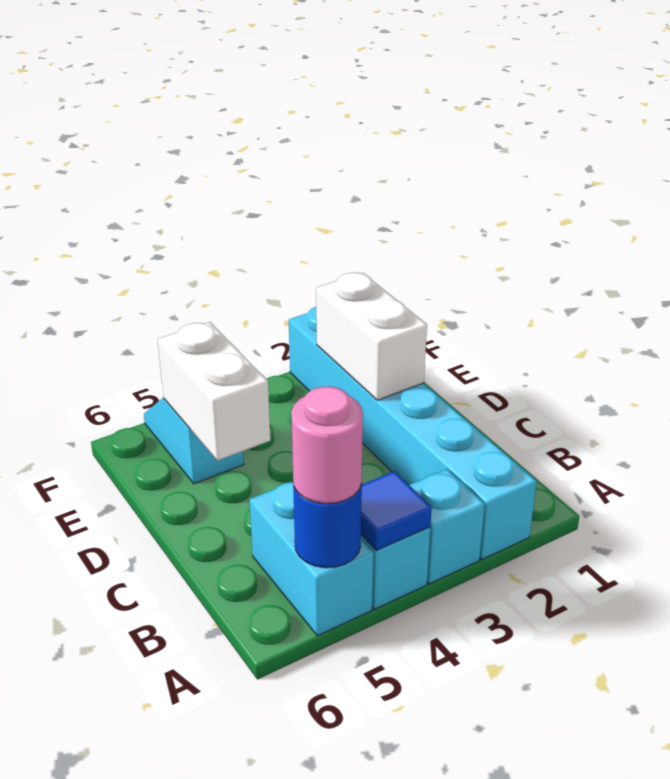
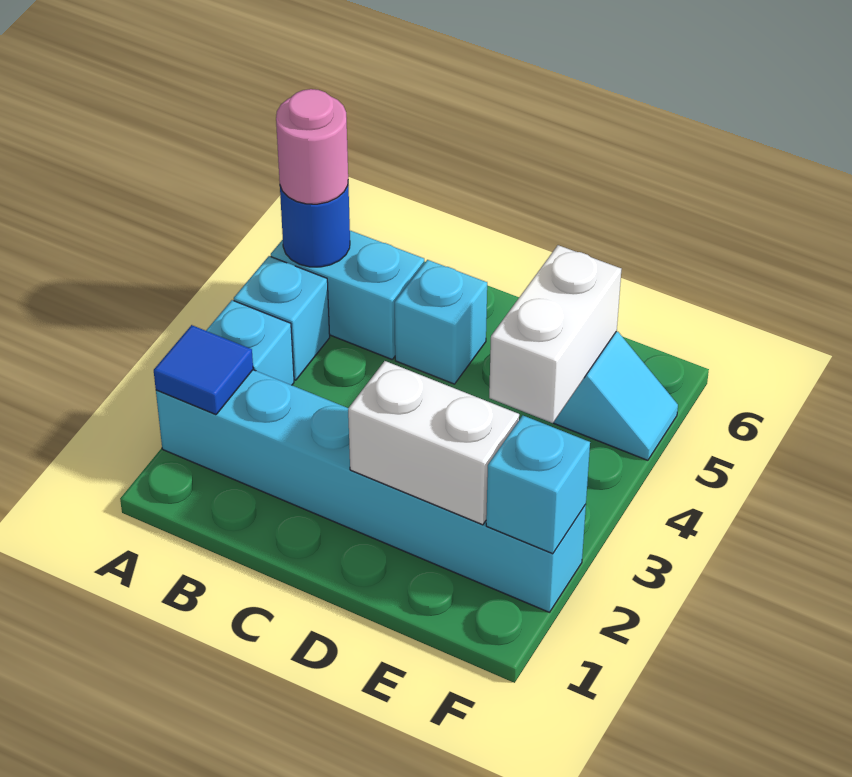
blue 1x1 tile [361,471,432,550] -> blue 1x1 tile moved to [154,325,253,415]
none -> cyan 1x1 brick [395,260,487,384]
white 1x2 brick [158,322,270,461] -> white 1x2 brick turned to [489,245,621,423]
none -> cyan 1x1 brick [486,416,590,554]

